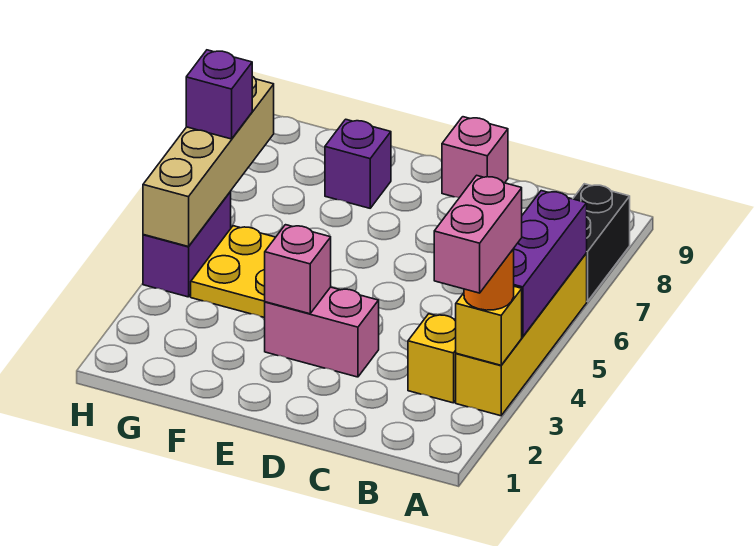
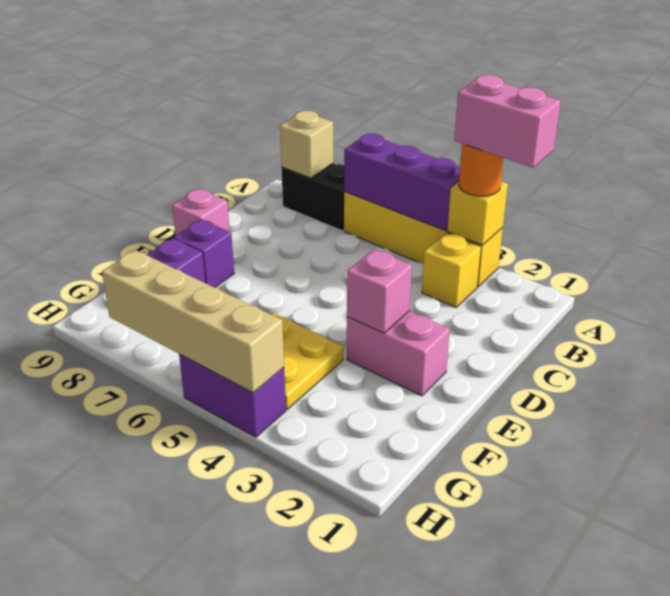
none -> tan 1x1 brick [280,111,333,178]
pink 1x2 brick [265,287,379,377] -> pink 1x2 brick turned to [347,311,450,396]
purple 1x1 brick [186,50,252,139] -> purple 1x1 brick moved to [174,220,234,287]

